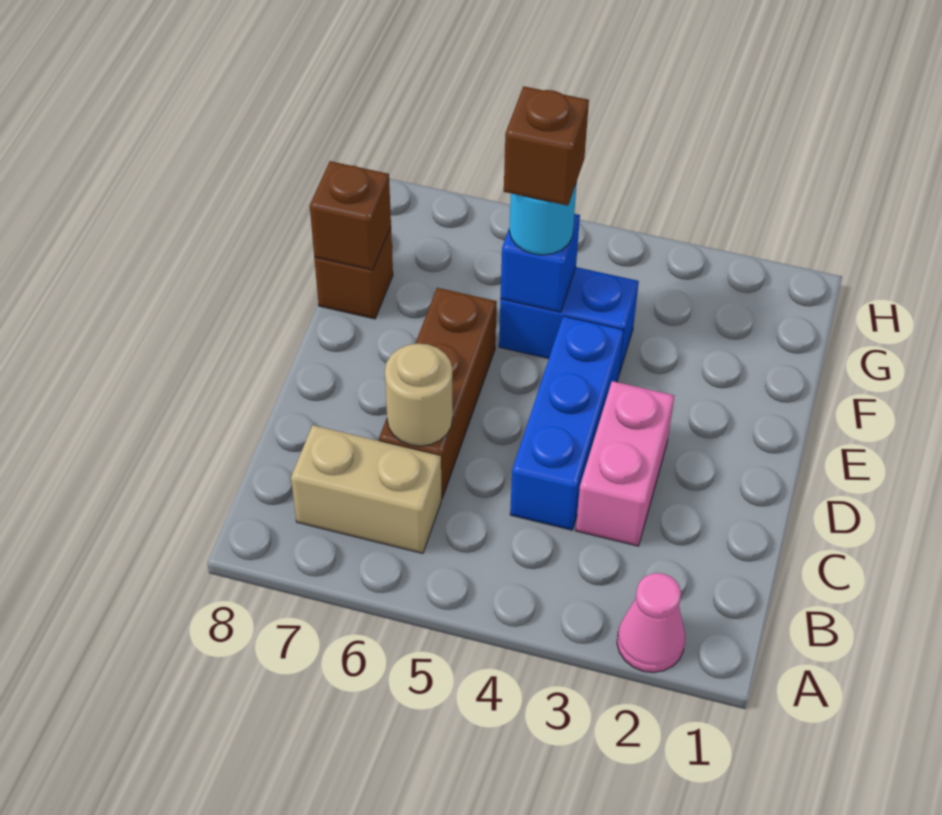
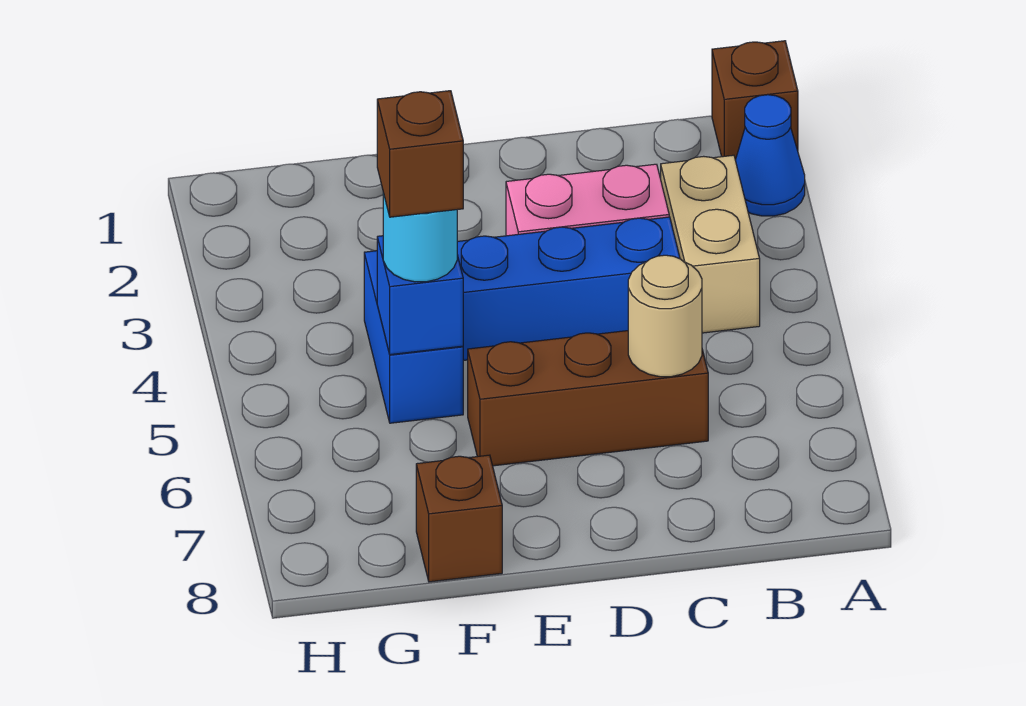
pink 1x1 cone [617,573,685,673] -> blue 1x1 cone [735,95,805,216]
tan 1x2 brick [291,425,441,553] -> tan 1x2 brick moved to [661,155,760,333]
brown 1x1 brick [310,161,391,270] -> brown 1x1 brick moved to [712,41,798,160]

